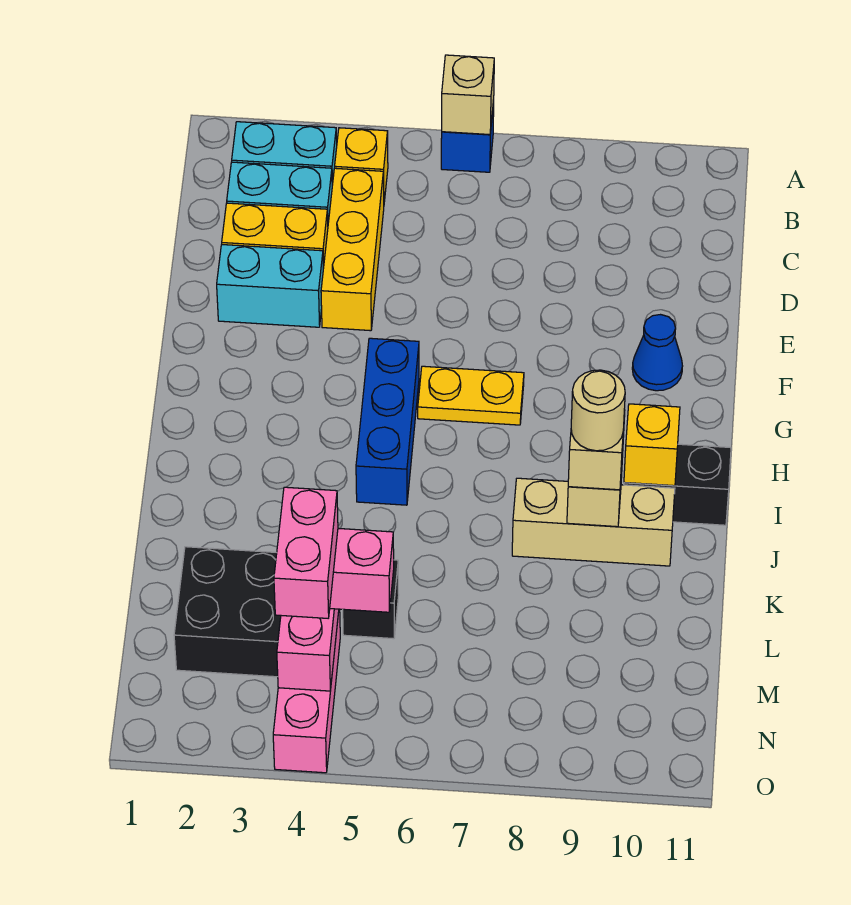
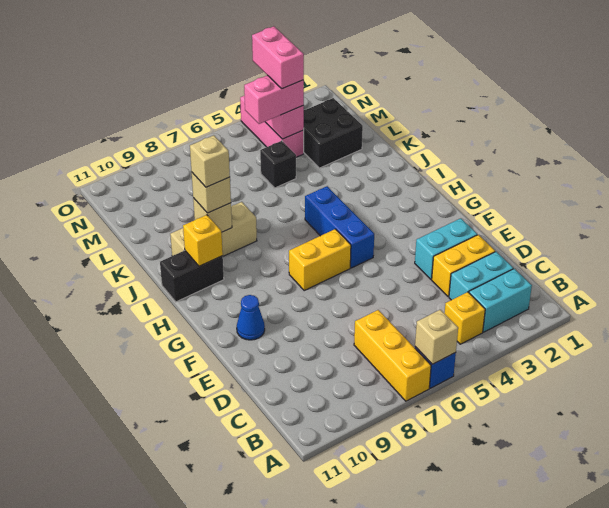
yellow 1x3 brick [321,168,384,331] -> yellow 1x3 brick moved to [354,310,431,401]
yellow 1x2 plate [418,366,524,425] -> yellow 1x2 brick [289,229,351,291]
tan 1x1 round brick [571,370,625,451] -> tan 1x1 brick [190,135,230,187]

